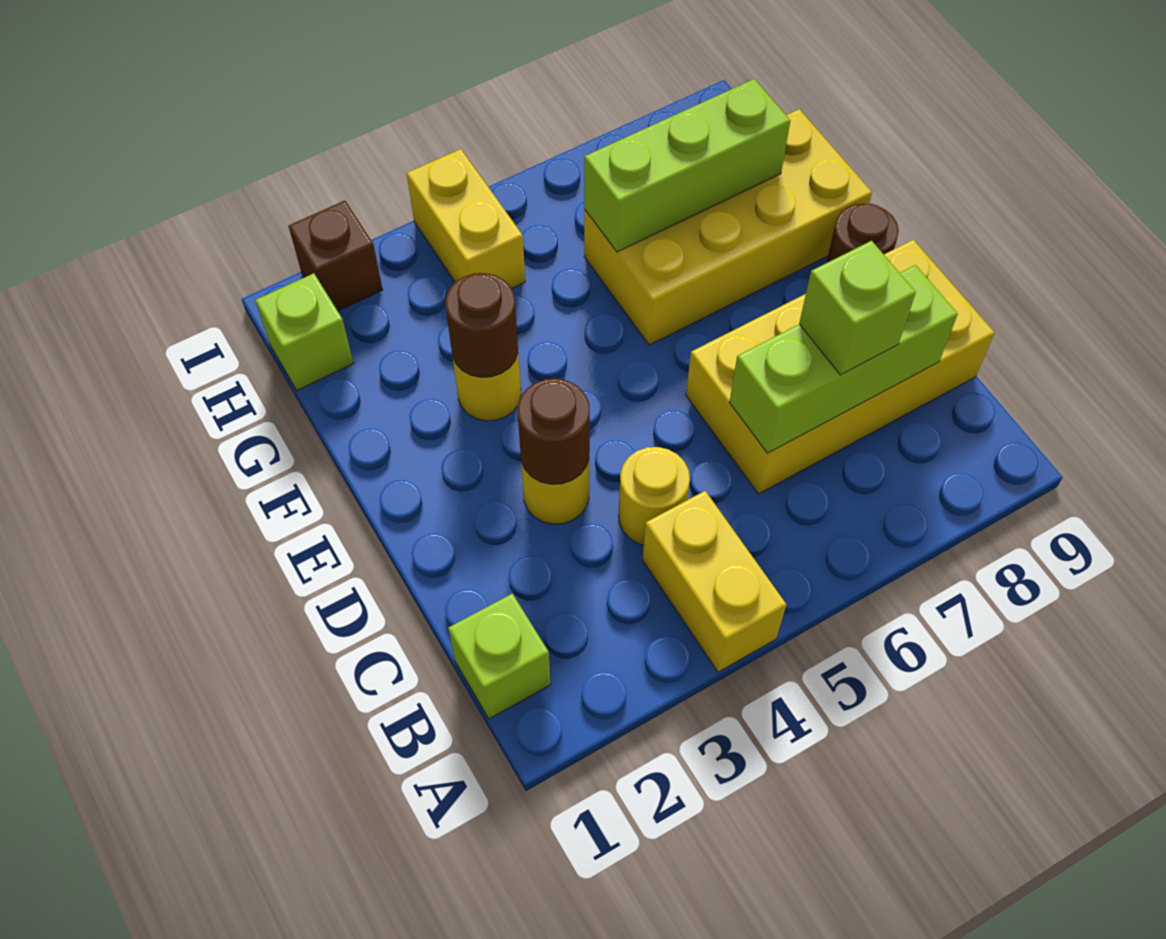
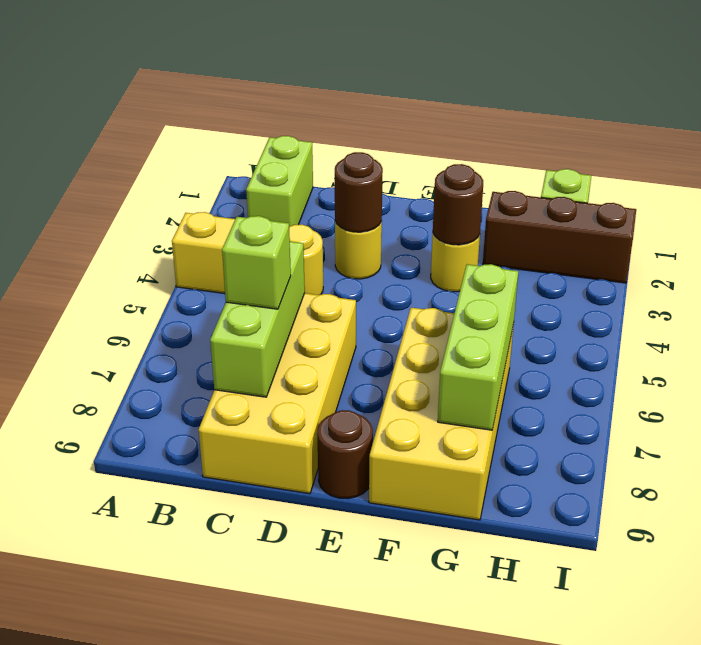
lime 1x1 brick [448,594,551,719] -> lime 1x2 brick [246,136,313,227]
yellow 1x2 brick [407,149,525,289] -> none
brown 1x1 brick [289,201,383,311] -> brown 1x3 brick [483,191,636,283]

